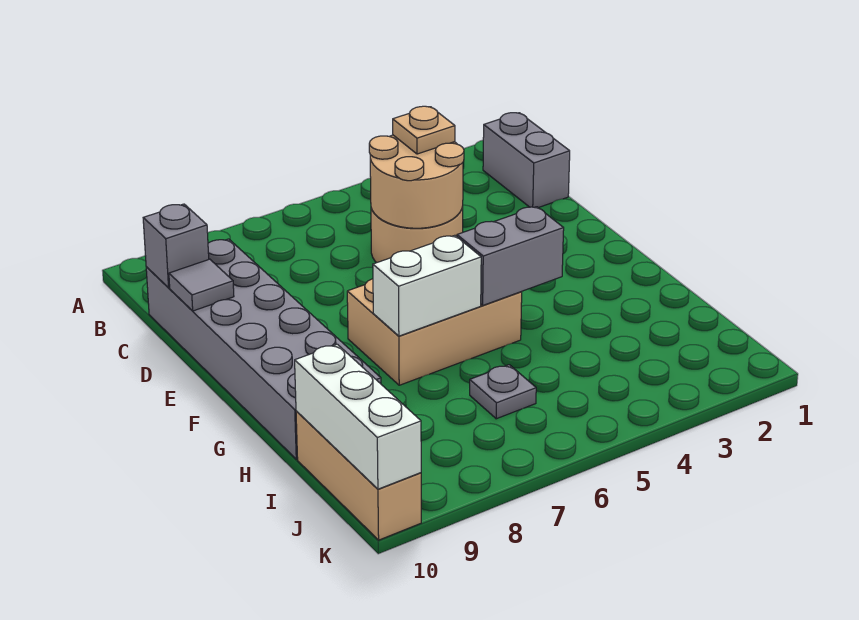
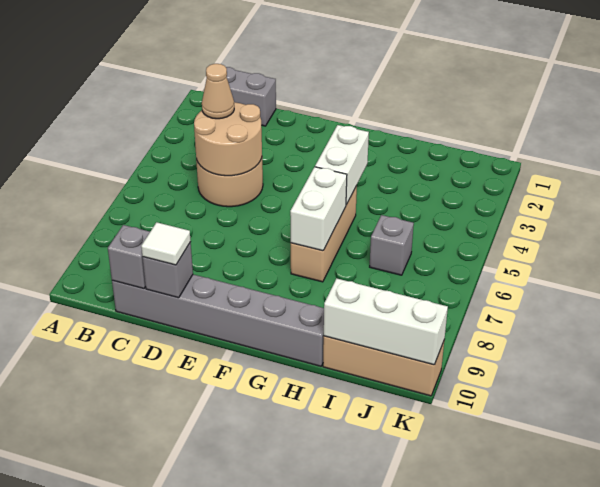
tan 1x1 plate [393,106,455,154] -> tan 1x1 cone [202,64,234,119]
grey 2x6 brick [146,239,381,459] -> grey 1x6 brick [112,275,324,366]
grey 1x1 tile [169,259,234,311] -> grey 1x1 brick [143,242,193,298]
none -> white 1x1 tile [141,222,191,265]
tan 2x3 brick [347,279,522,385] -> tan 1x3 brick [291,186,357,282]
grey 1x2 brick [457,207,564,305] -> white 1x2 brick [315,125,369,205]
grey 1x1 plate [470,365,536,419] -> grey 1x1 brick [370,215,414,275]

